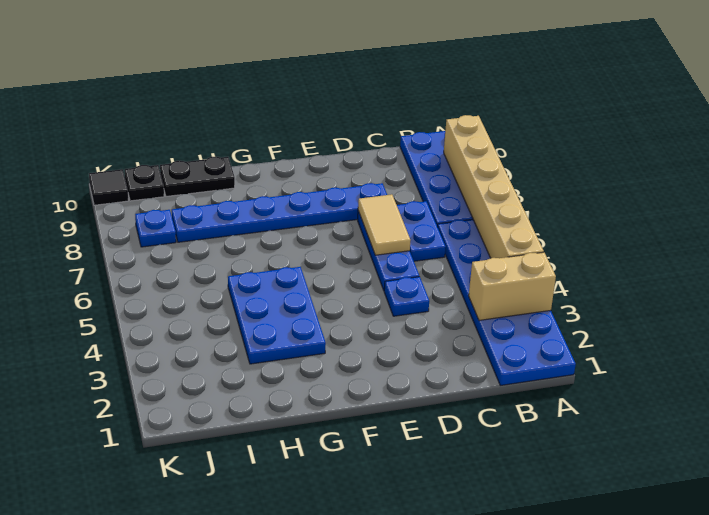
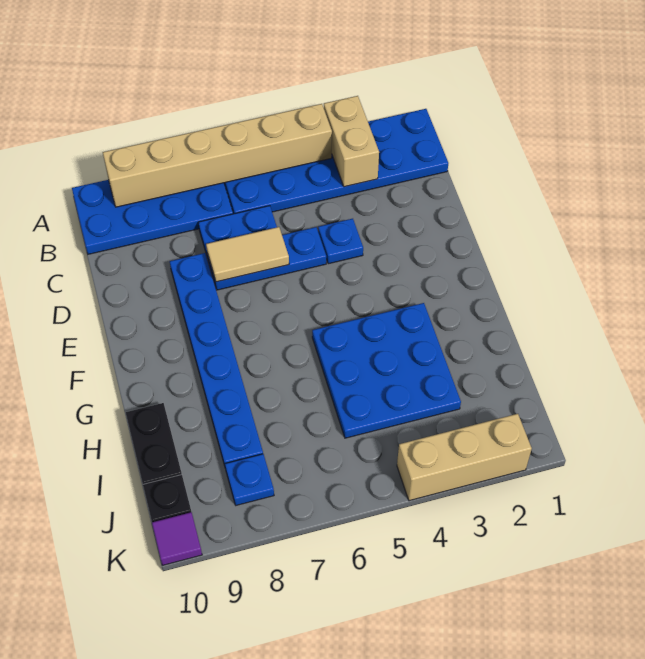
blue 2x3 plate [228,267,326,364] -> blue 3x3 plate [312,303,461,438]
none -> tan 1x3 brick [397,414,532,501]
black 1x1 tile [89,169,128,205] -> purple 1x1 tile [152,512,202,565]

